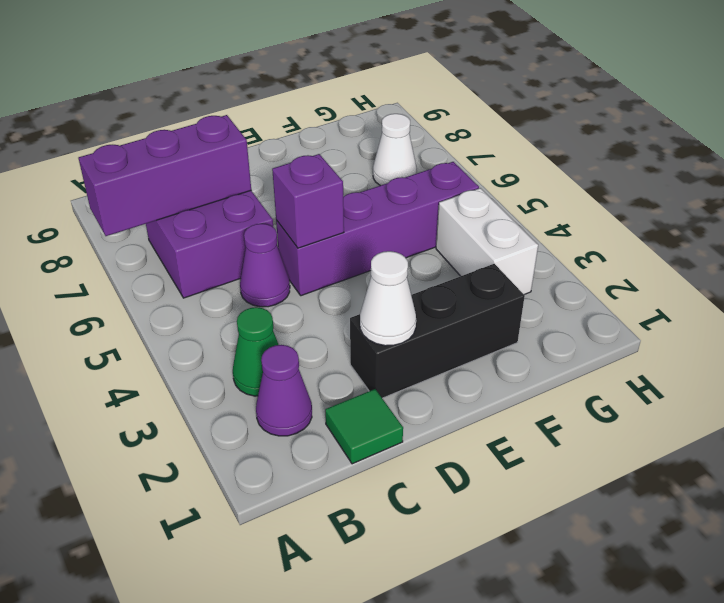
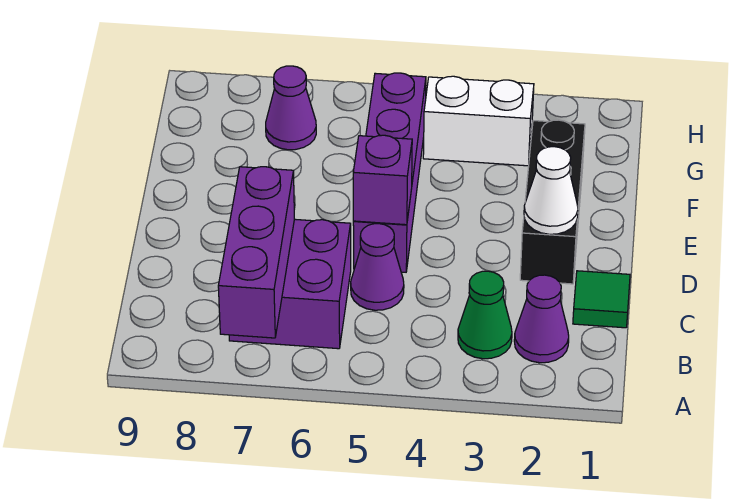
white 1x1 cone [373,114,417,186] -> purple 1x1 cone [266,66,316,150]

